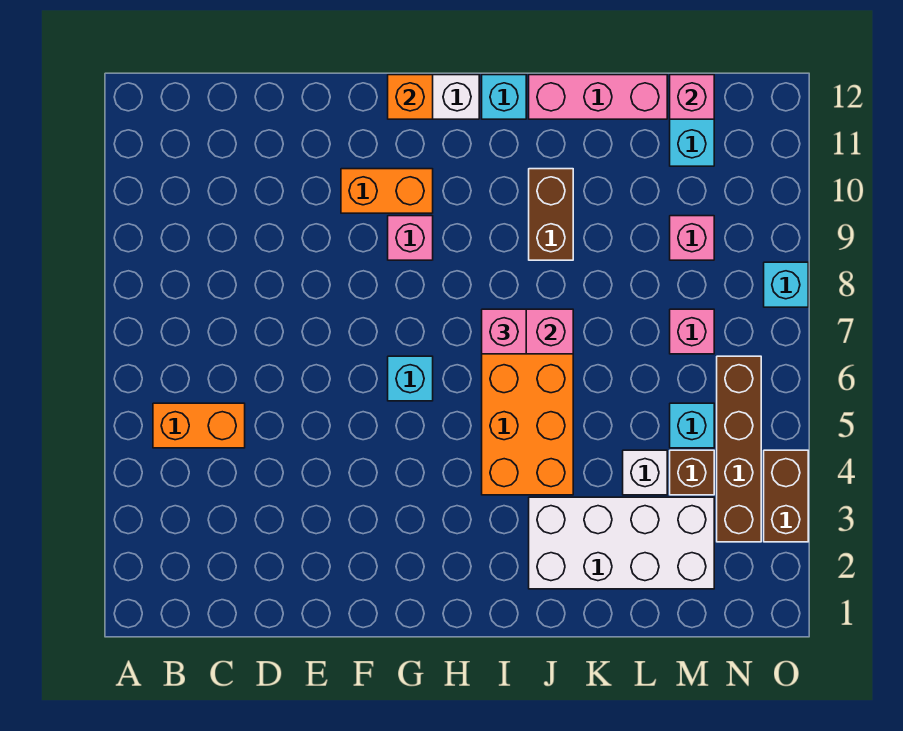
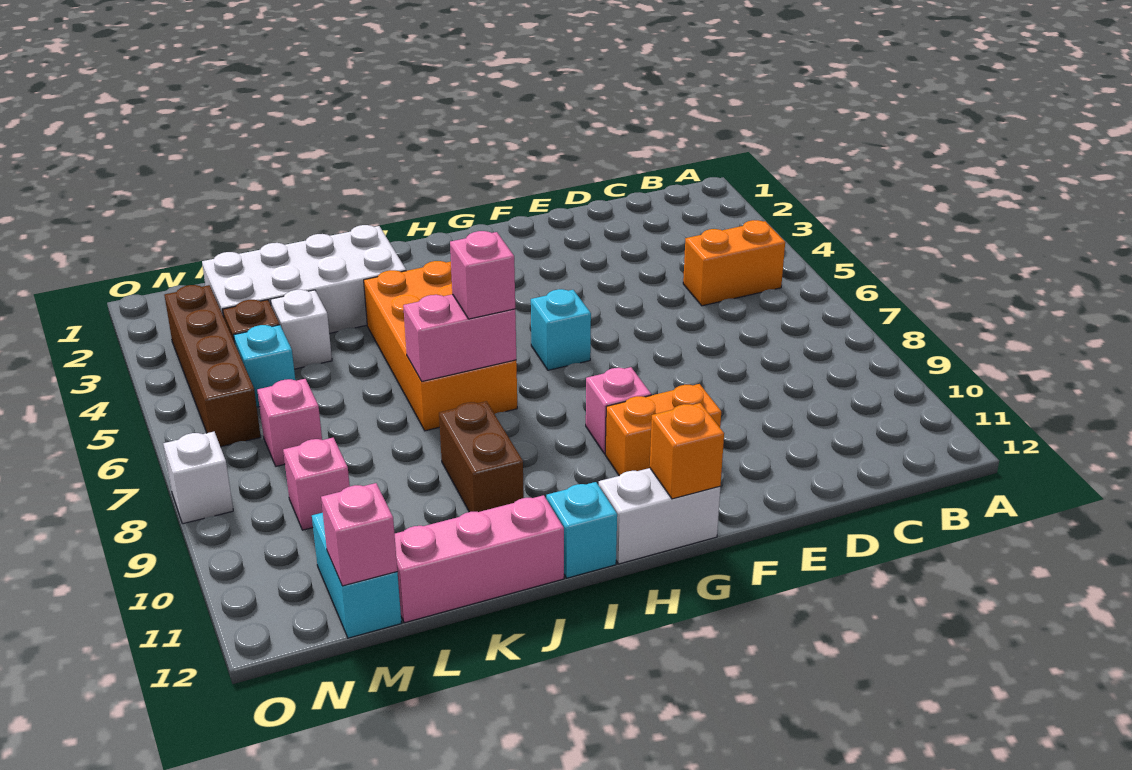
brown 1x2 brick [764,450,808,542] -> none
cyan 1x1 brick [764,262,808,307] -> white 1x1 brick [163,432,233,524]

